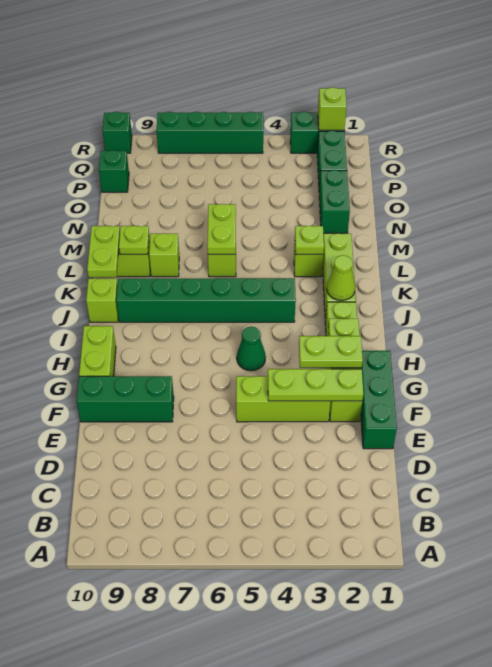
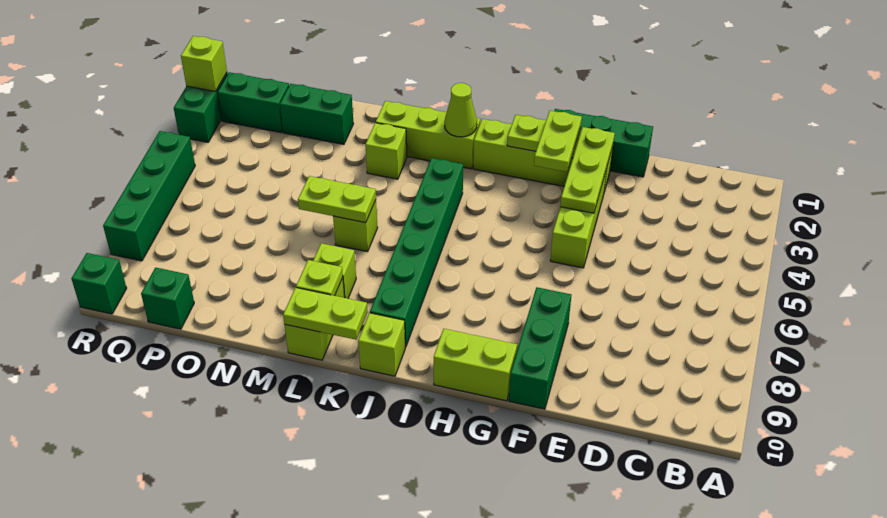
green 1x1 cone [237,326,266,371] -> none
lime 1x1 plate [295,226,324,254] -> none

